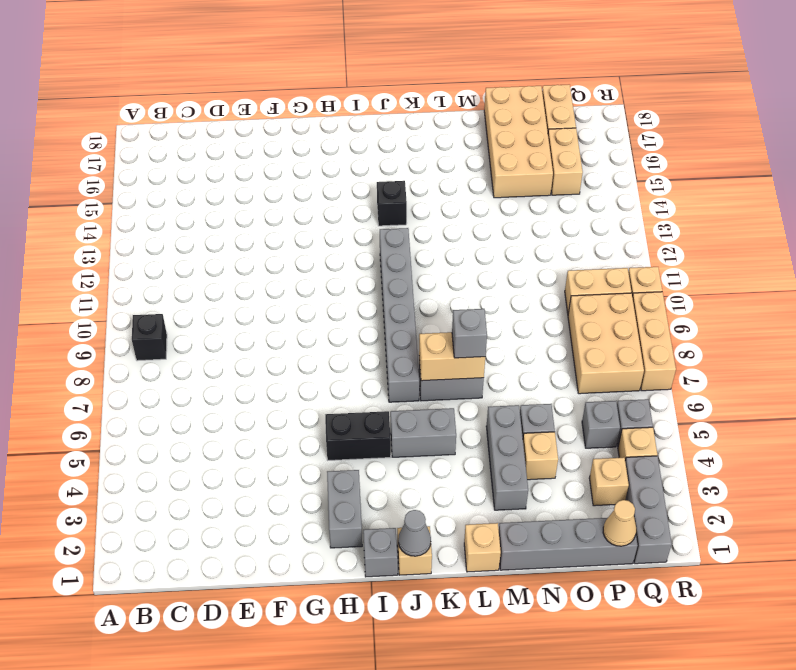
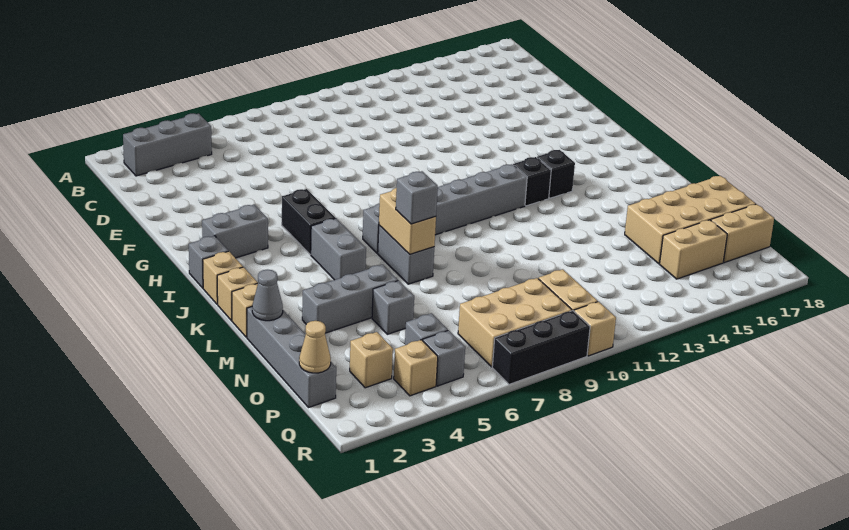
black 1x1 brick [132,314,167,361] -> black 1x1 brick moved to [513,157,551,206]
grey 1x1 cone [398,510,431,556] -> grey 1x1 cone moved to [252,270,283,321]
tan 1x1 brick [523,432,558,480] -> tan 1x1 brick moved to [217,267,258,321]
grey 1x3 brick [625,456,672,564] -> grey 1x3 brick moved to [123,113,212,176]
tan 1x3 brick [632,292,676,391] -> black 1x3 brick [492,311,590,384]

